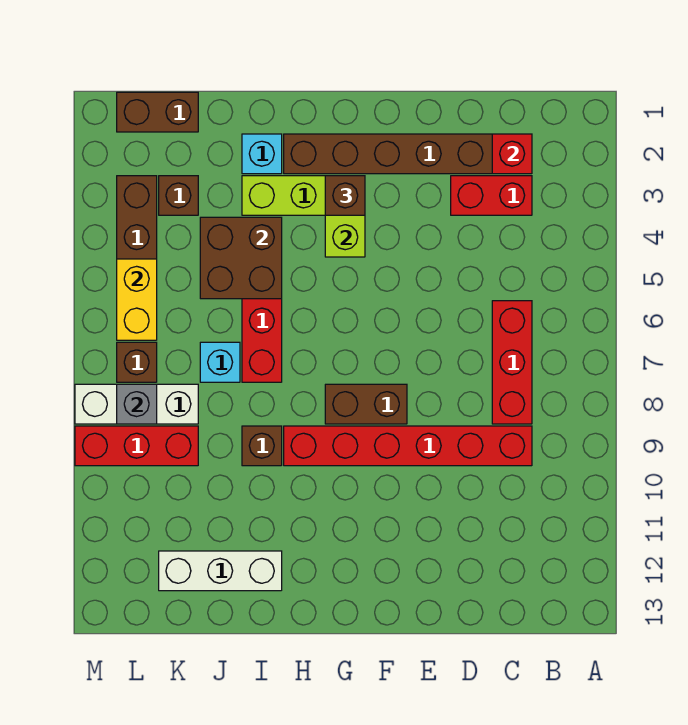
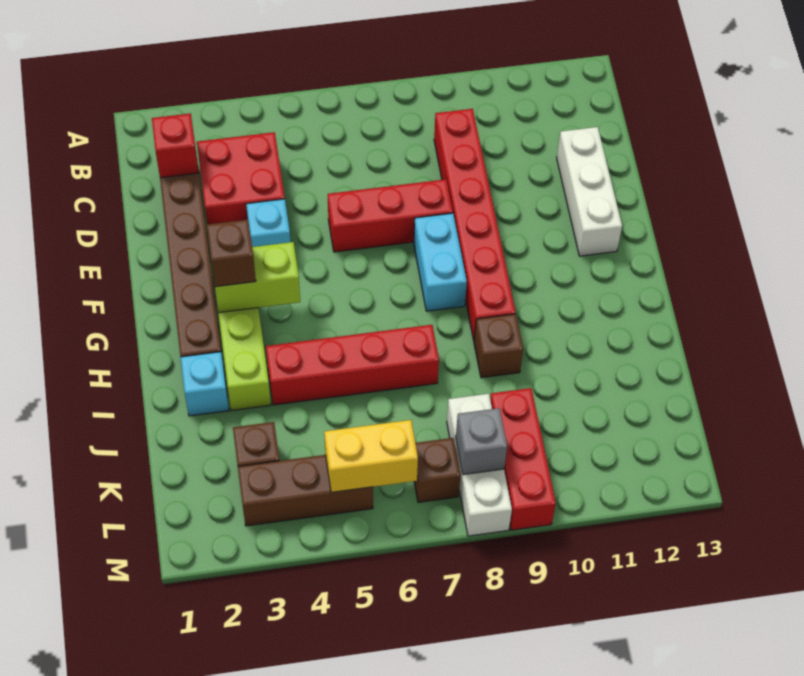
red 1x2 brick [451,176,532,215] -> red 2x2 brick [197,132,285,224]
red 1x3 brick [492,301,532,424] -> red 1x3 brick moved to [328,179,453,252]
brown 1x2 brick [325,384,407,424] -> cyan 1x2 brick [414,213,467,311]
brown 2x2 brick [200,217,282,299] -> none
white 1x3 brick [159,551,282,591] -> white 1x3 brick moved to [557,127,622,256]
cyan 1x1 brick [200,342,240,382] -> cyan 1x1 brick moved to [246,199,290,247]
brown 1x2 brick [117,92,198,132] -> none

